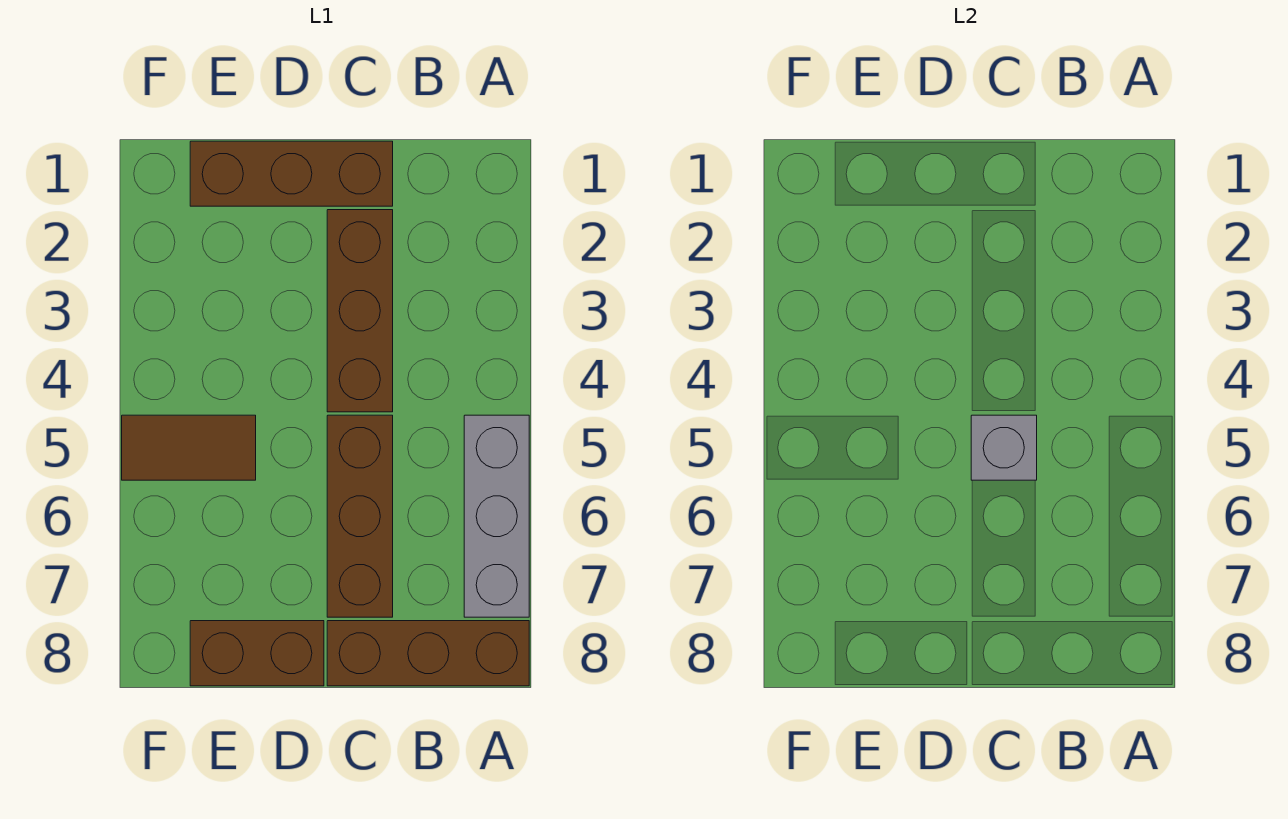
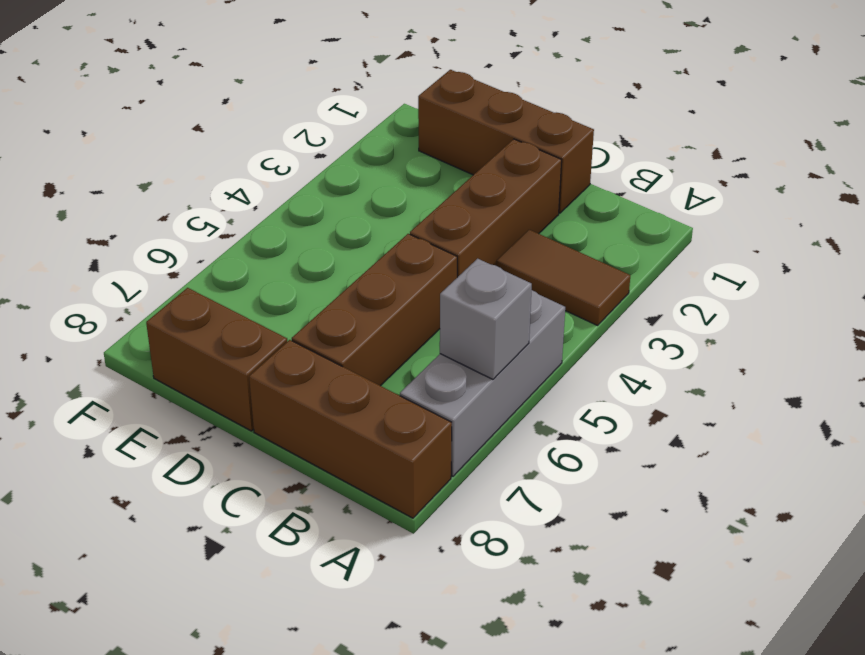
grey 1x1 brick [971,415,1037,480] -> grey 1x1 brick moved to [440,259,532,379]
brown 1x2 tile [122,415,256,480] -> brown 1x2 tile moved to [496,230,630,325]

